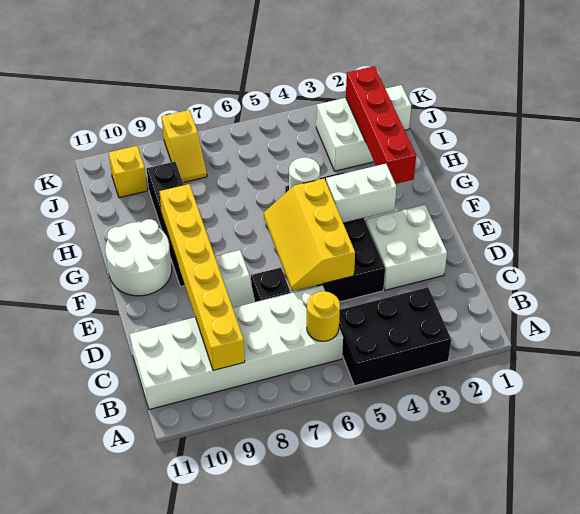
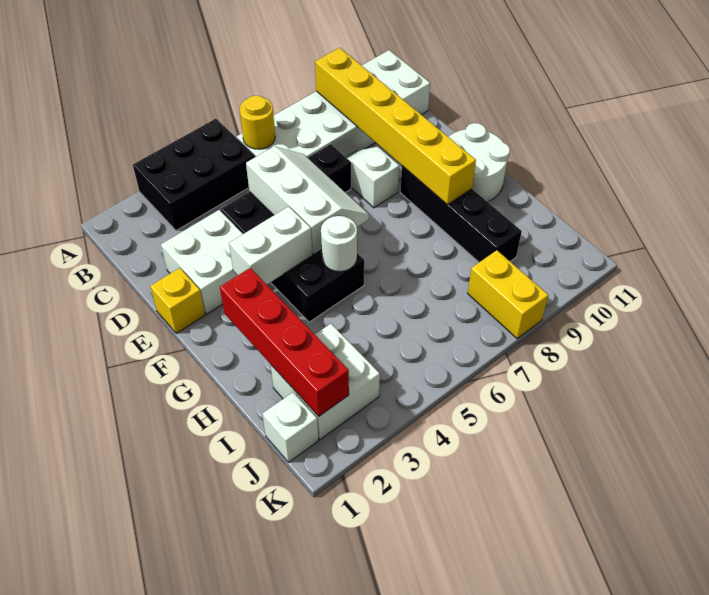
yellow 2x3 slope [264,179,355,291] -> white 2x3 slope [246,146,369,254]
yellow 1x2 slope [162,110,207,183] -> yellow 1x2 brick [468,250,548,338]
yellow 1x1 brick [109,146,147,198] -> yellow 1x1 brick moved to [150,268,205,333]

